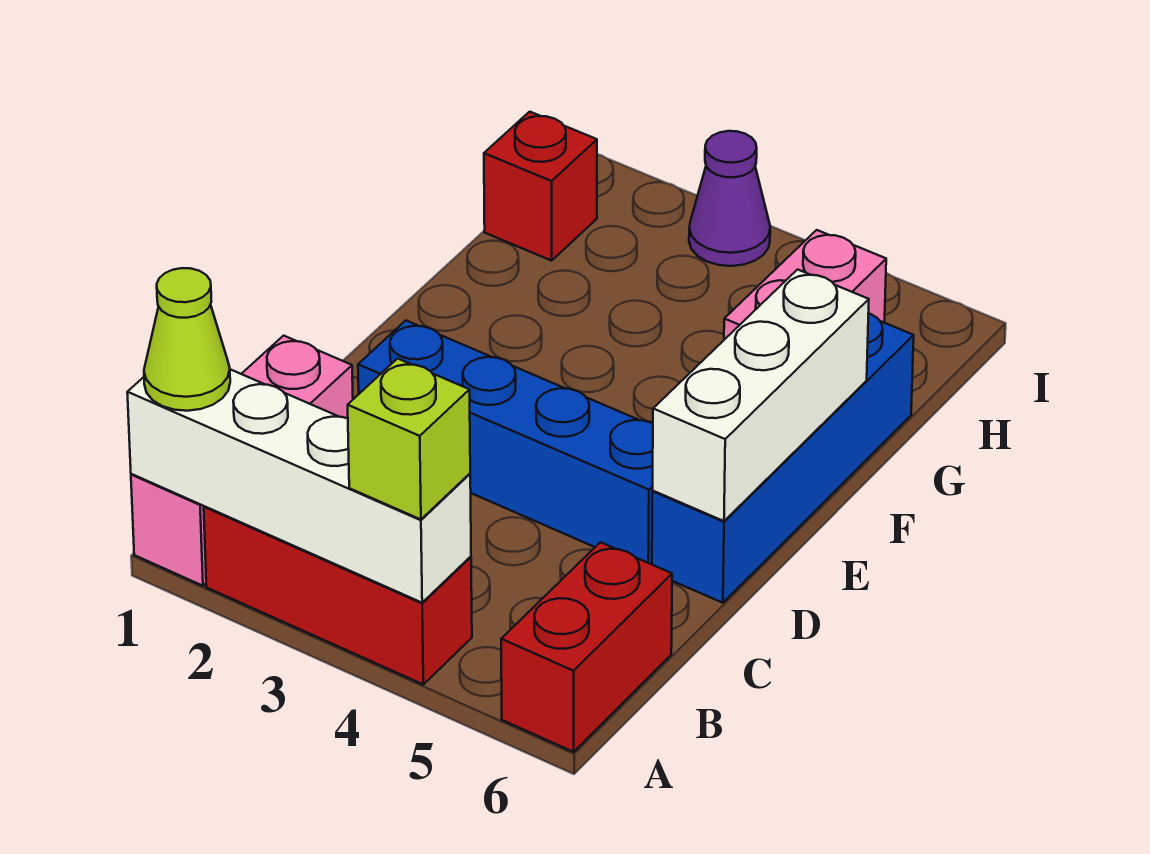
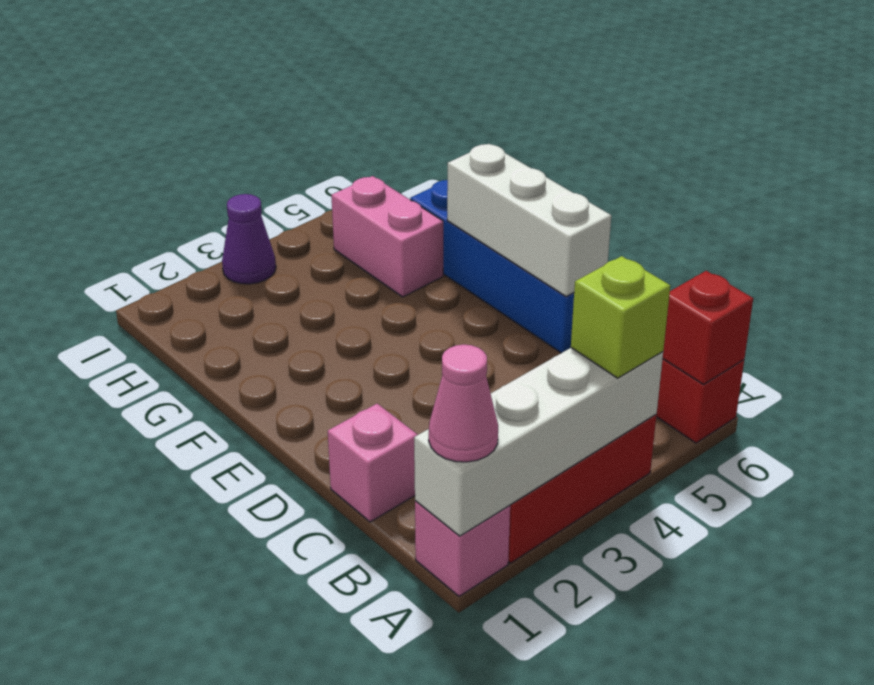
lime 1x1 cone [144,268,230,411] -> pink 1x1 cone [429,344,498,462]
blue 1x4 brick [358,321,653,564] -> none
red 1x1 brick [484,112,597,261] -> red 1x1 brick moved to [663,271,753,384]

